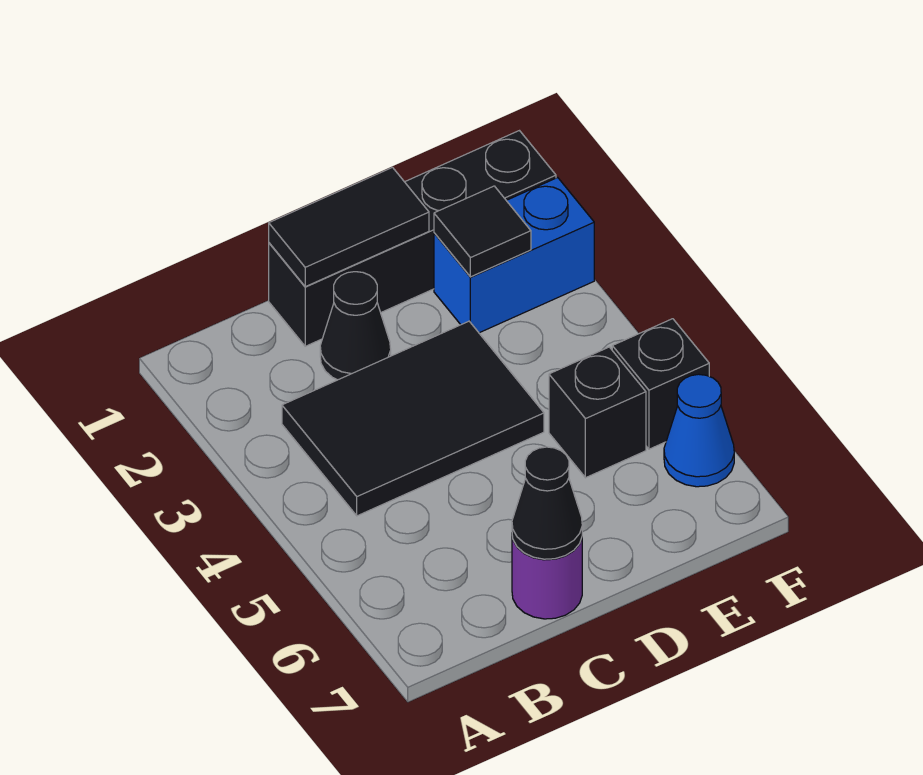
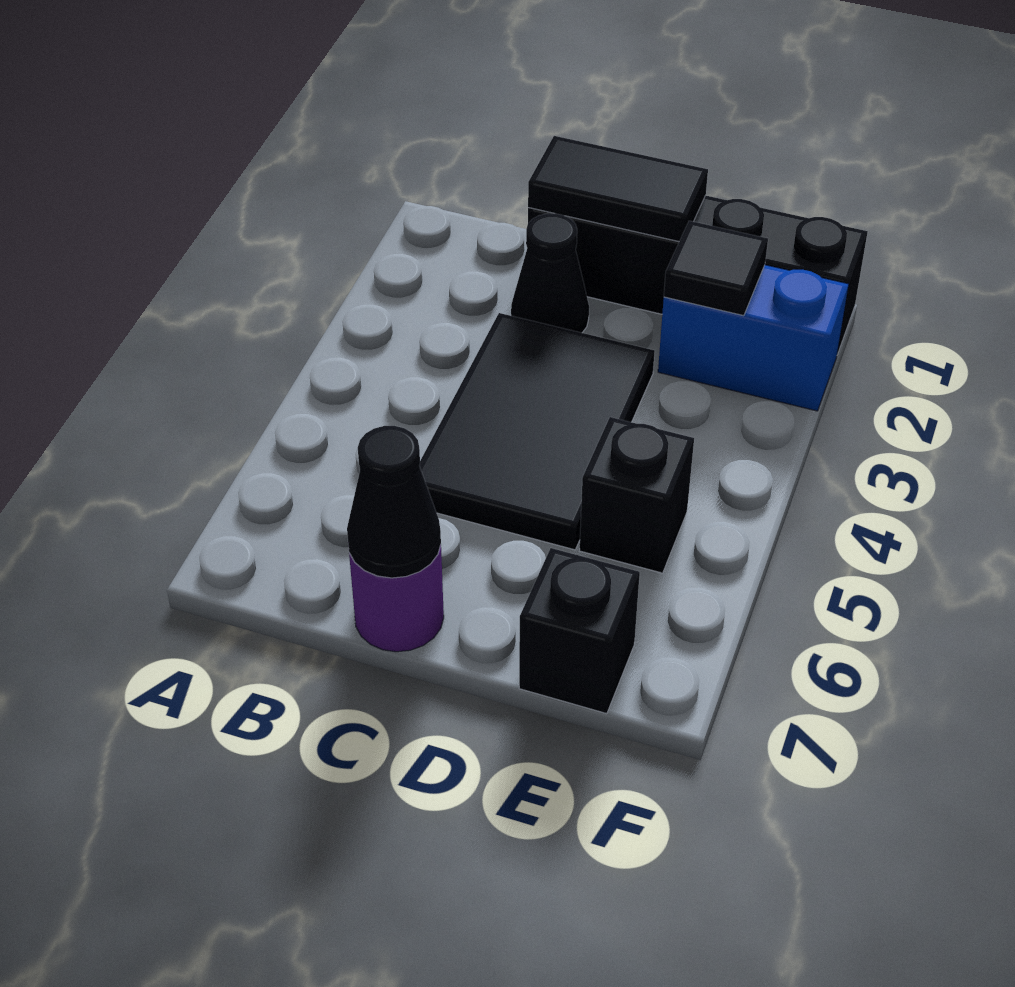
black 2x3 tile [282,321,544,516] -> black 2x3 tile turned to [419,313,655,550]
black 1x1 brick [612,319,709,449] -> black 1x1 brick moved to [519,548,640,714]
blue 1x1 cone [664,374,734,487] -> none

